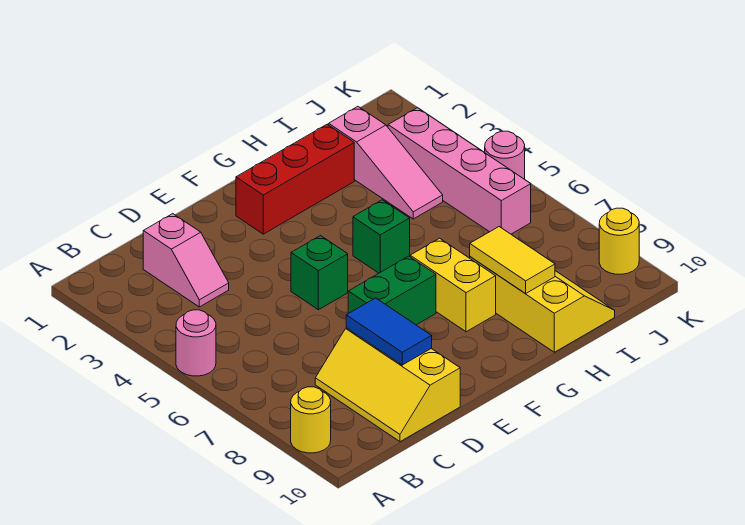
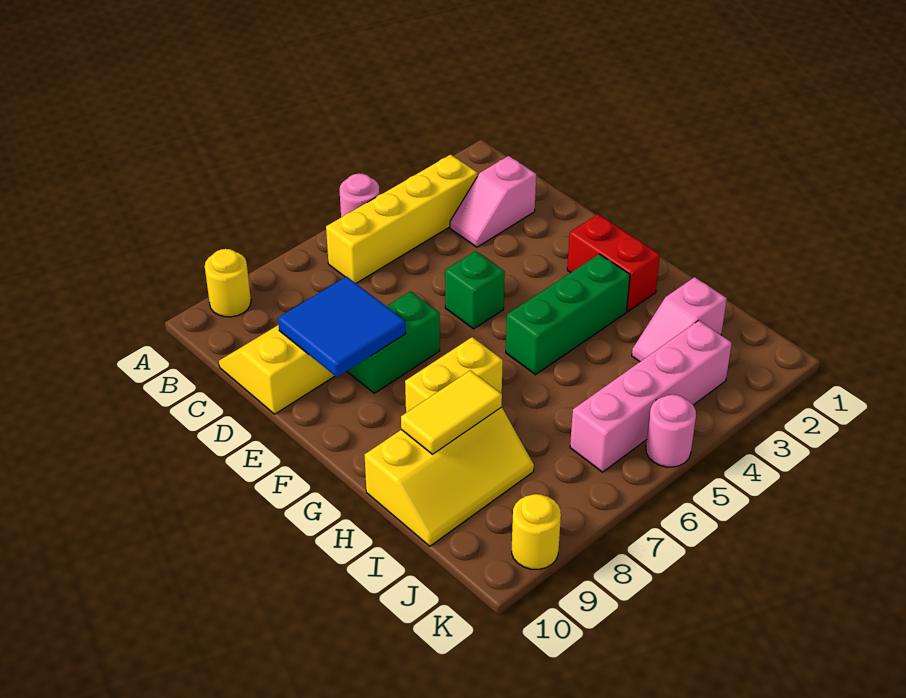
none -> yellow 1x4 brick [326,155,478,283]
blue 1x2 tile [346,298,432,365] -> blue 2x2 tile [278,277,406,377]
green 1x2 brick [348,256,436,325] -> green 1x2 brick turned to [347,291,440,393]
red 1x3 brick [236,124,354,234] -> red 1x2 brick [567,214,660,312]
green 1x1 brick [353,200,410,273] -> green 1x3 brick [506,254,630,375]
pink 1x3 slope [329,107,443,219] -> pink 1x2 slope [632,277,727,362]

